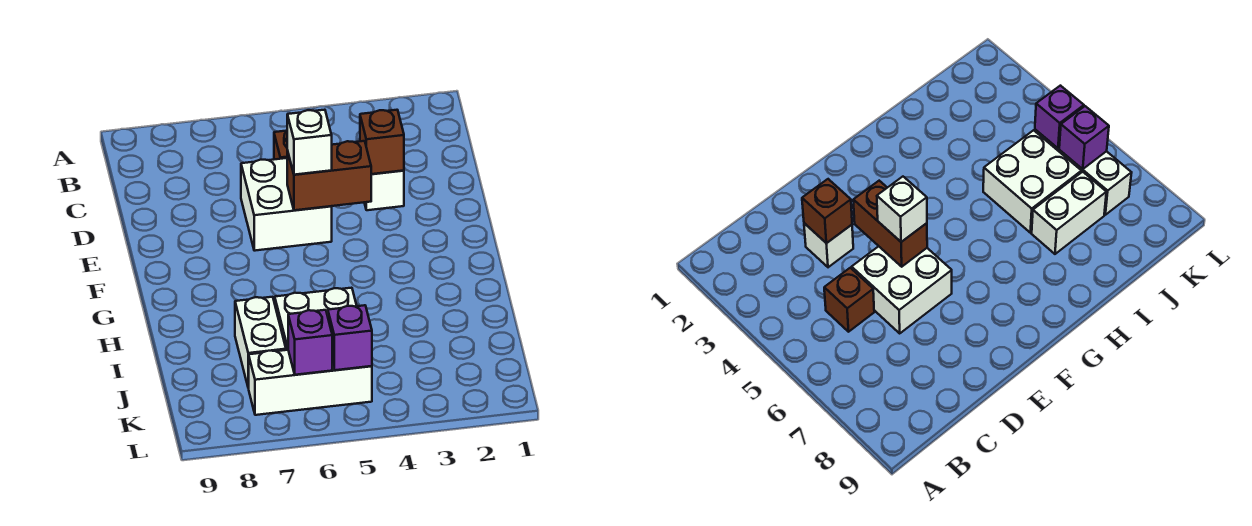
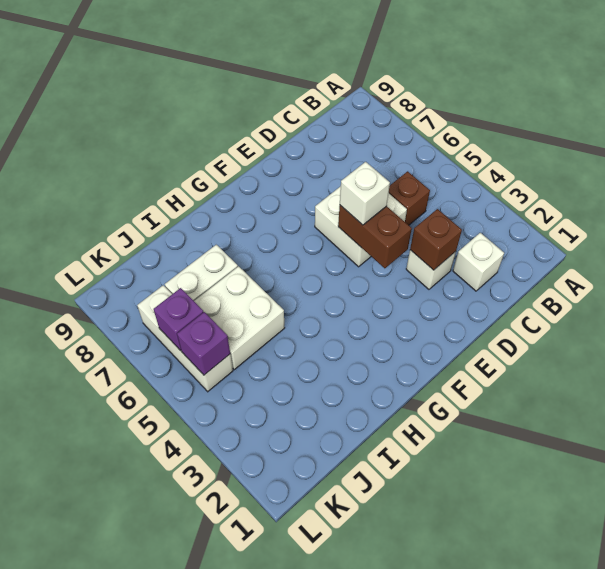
none -> white 1x1 brick [453,233,504,291]

